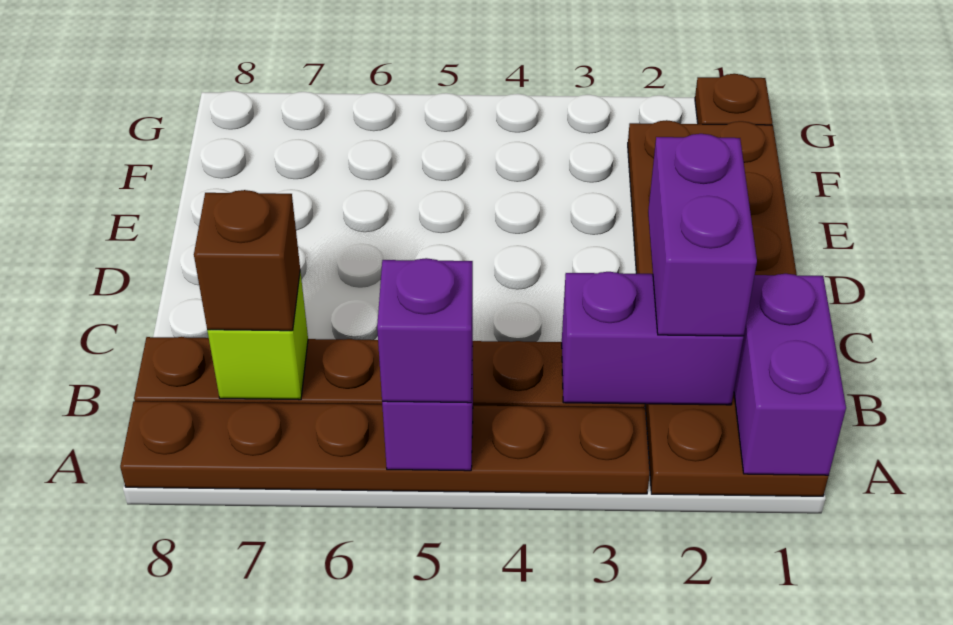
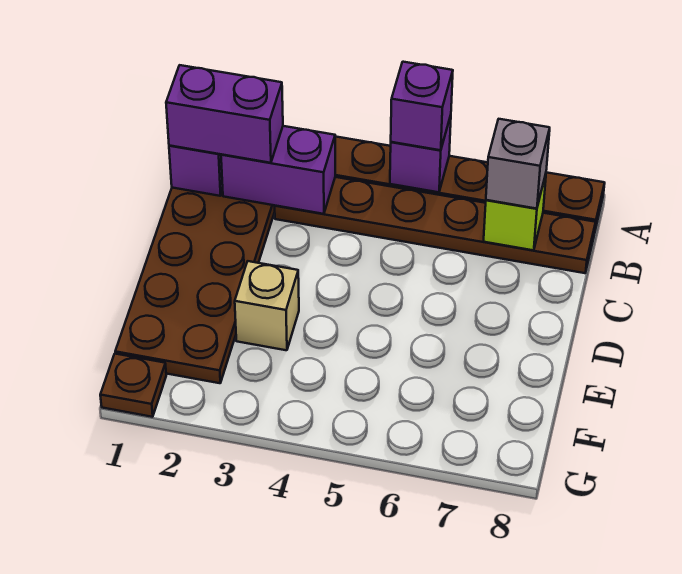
purple 1x2 brick [648,134,757,336] -> purple 1x2 brick turned to [166,65,283,163]
brown 1x1 brick [194,190,300,331] -> grey 1x1 brick [486,119,550,209]
none -> tan 1x1 brick [235,261,299,350]

